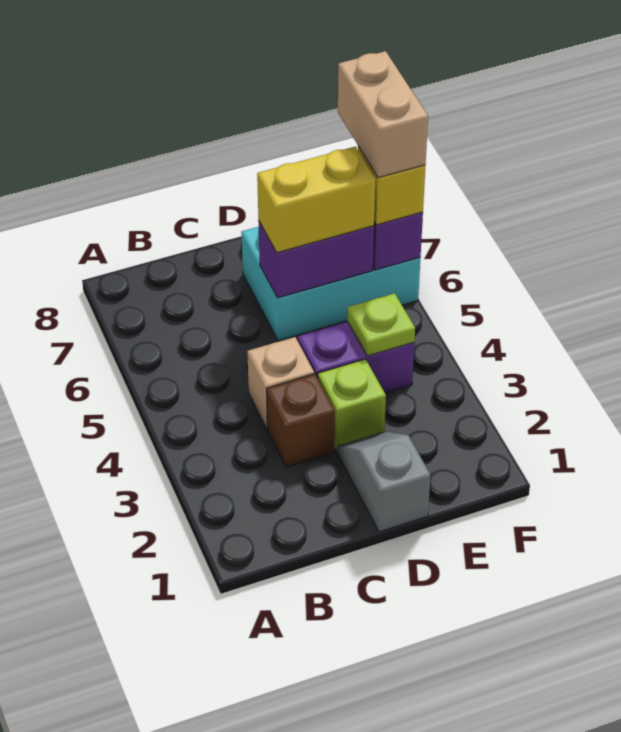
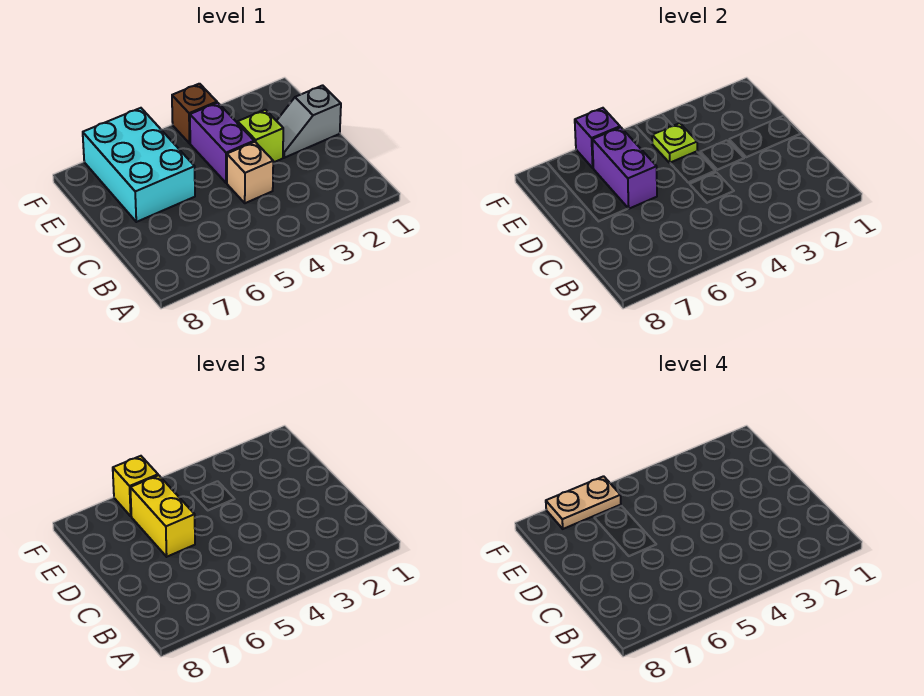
brown 1x1 brick [267,374,335,467] -> brown 1x1 brick moved to [172,84,217,143]
tan 1x2 brick [338,51,428,178] -> tan 1x2 plate [546,476,621,529]

